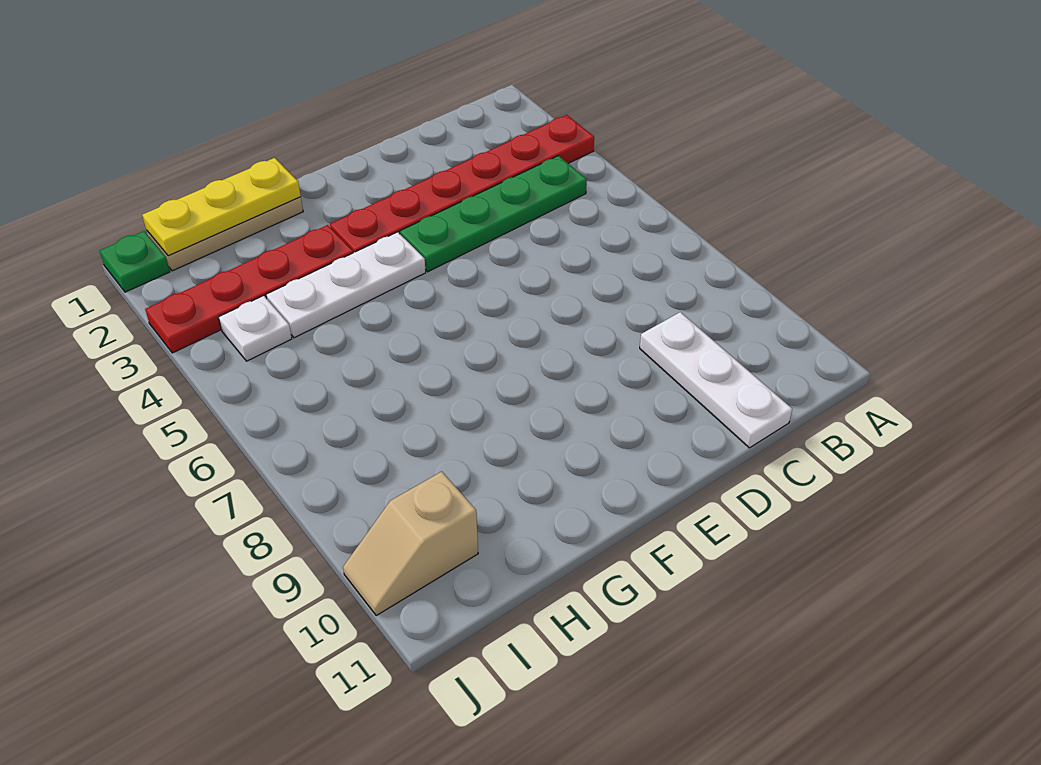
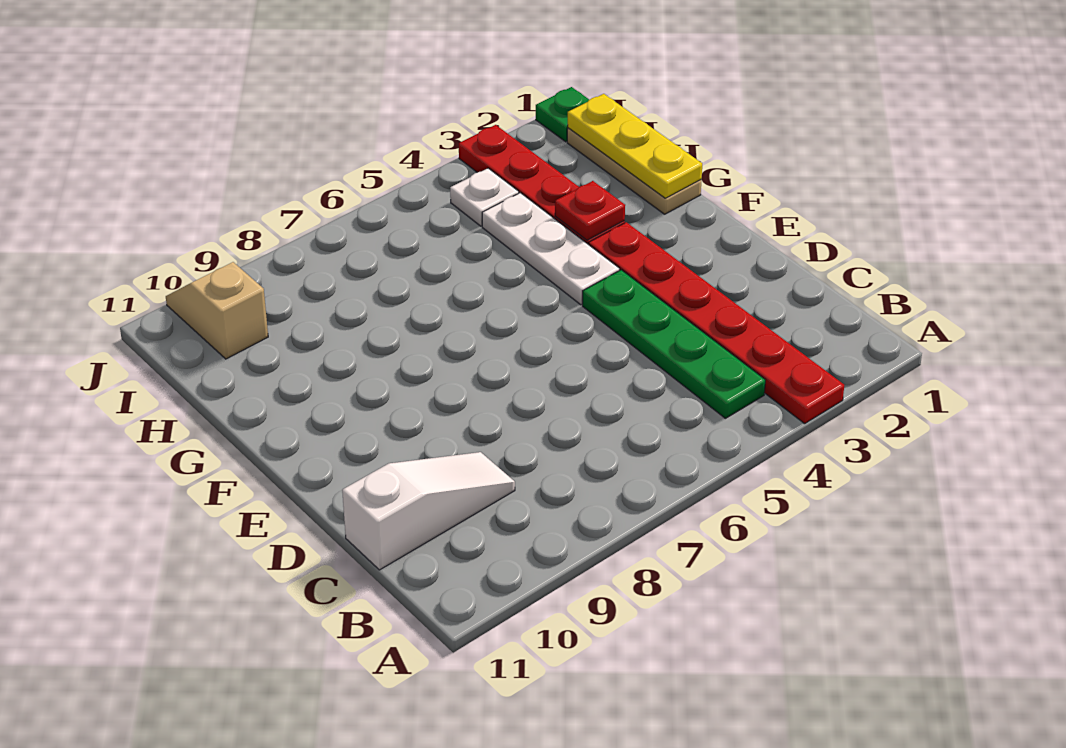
white 1x3 plate [640,312,792,448] -> white 1x3 slope [342,452,515,570]
none -> red 1x1 plate [555,181,625,240]

